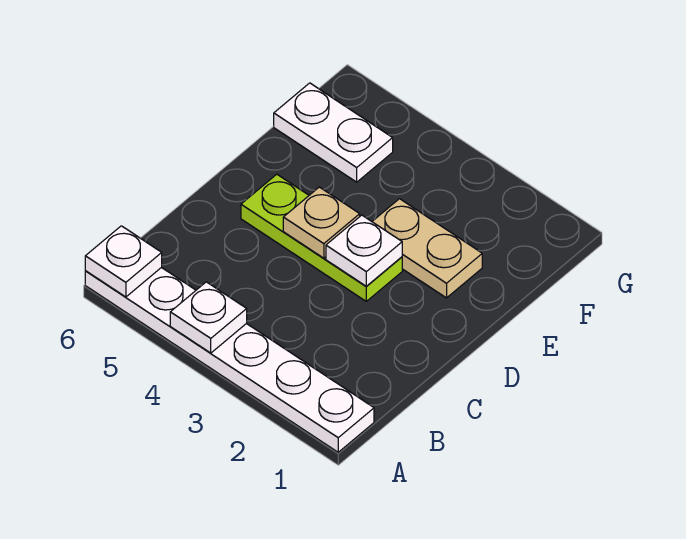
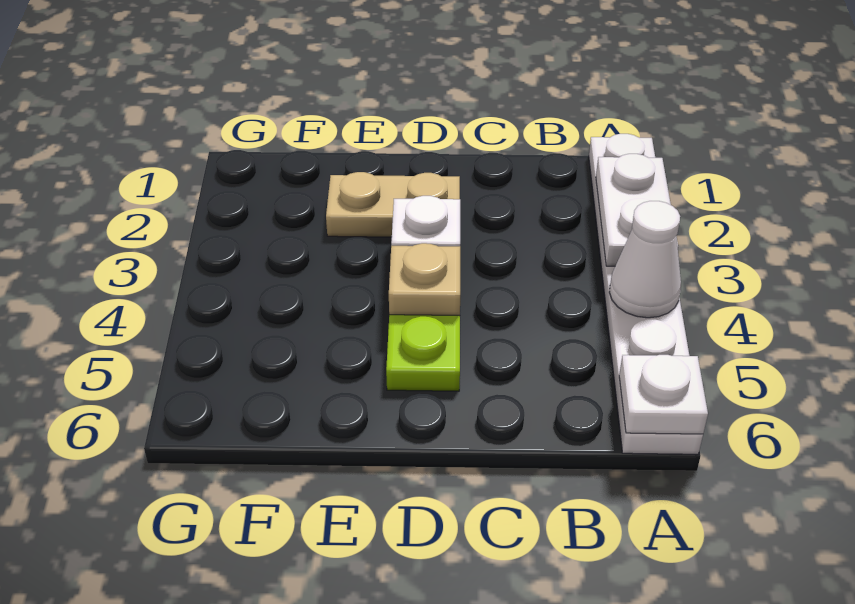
white 1x1 plate [170,282,247,353] -> white 1x1 cone [609,201,681,318]
tan 1x2 plate [372,199,482,298] -> tan 1x2 plate turned to [326,172,460,237]
white 1x2 plate [274,83,393,182] -> white 1x2 plate moved to [596,154,678,266]

